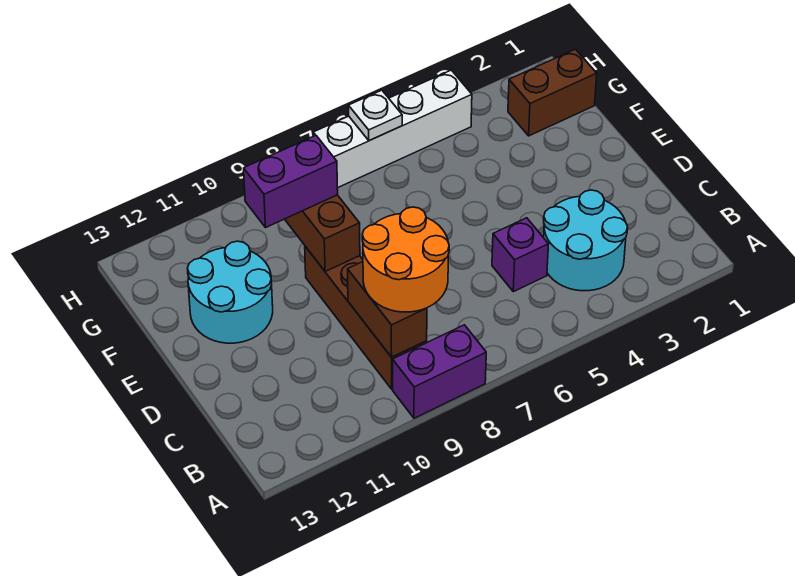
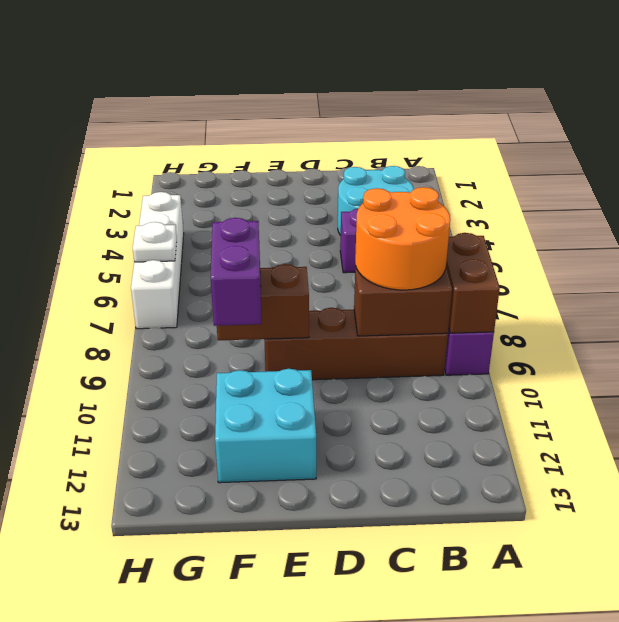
cyan 2x2 round brick [187,241,273,343] -> cyan 2x2 brick [215,369,316,483]
brown 1x2 brick [508,49,597,136] -> brown 1x2 brick moved to [446,233,500,333]

